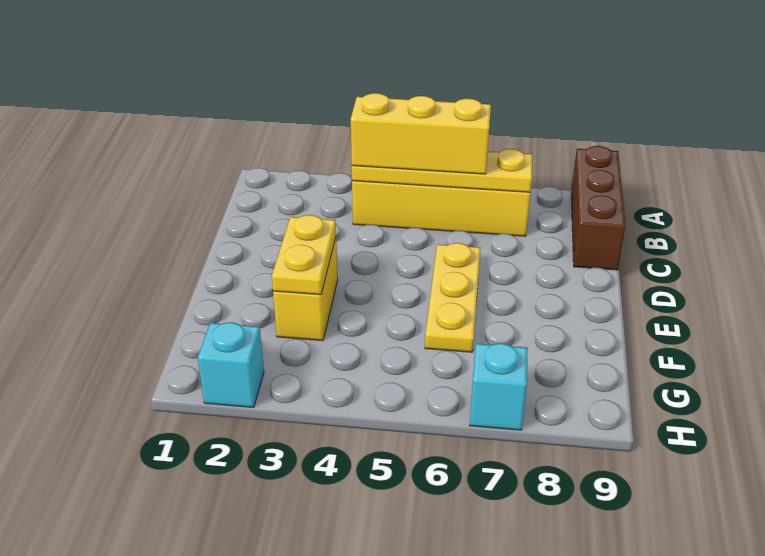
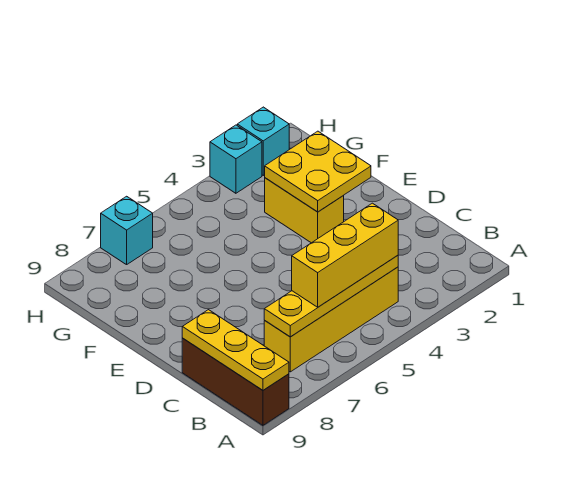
yellow 1x3 plate [425,243,480,352] -> yellow 1x3 plate moved to [182,310,289,390]
yellow 1x2 plate [272,215,336,295] -> yellow 2x2 plate [265,131,371,212]
none -> cyan 1x1 brick [210,125,262,193]

